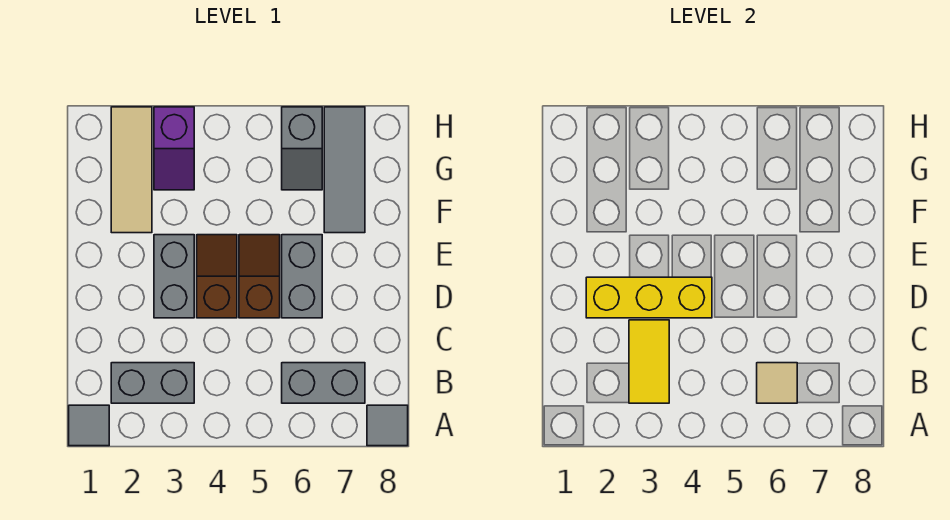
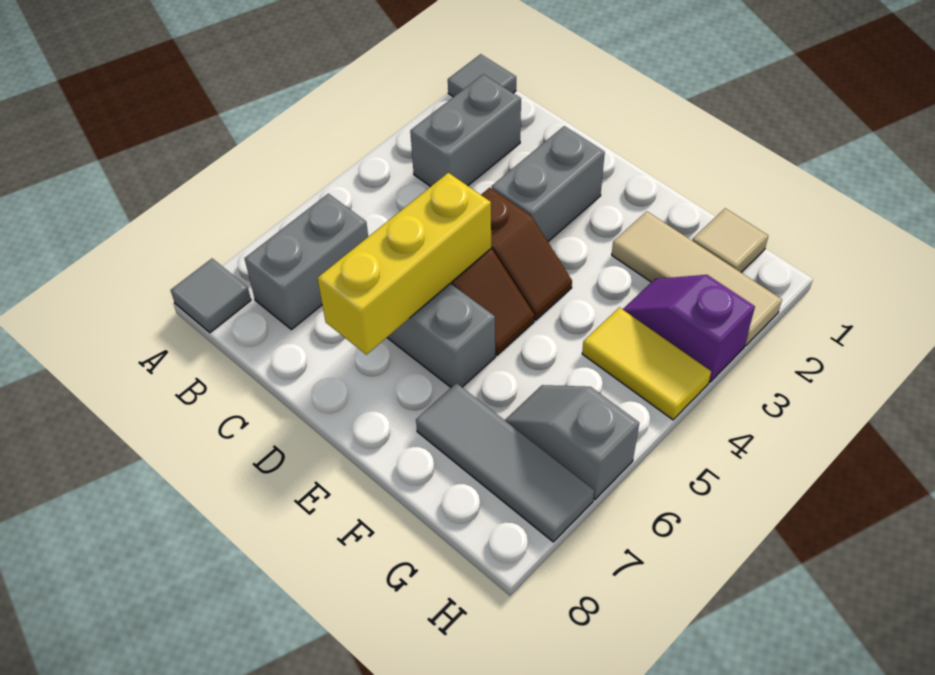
yellow 1x2 tile [629,320,669,403] -> yellow 1x2 tile moved to [582,307,711,420]
tan 1x1 tile [757,363,797,403] -> tan 1x1 tile moved to [692,208,768,272]
yellow 1x3 brick [586,277,712,318] -> yellow 1x3 brick moved to [318,173,491,355]
grey 1x2 brick [154,235,194,318] -> grey 1x2 brick turned to [492,126,605,241]

